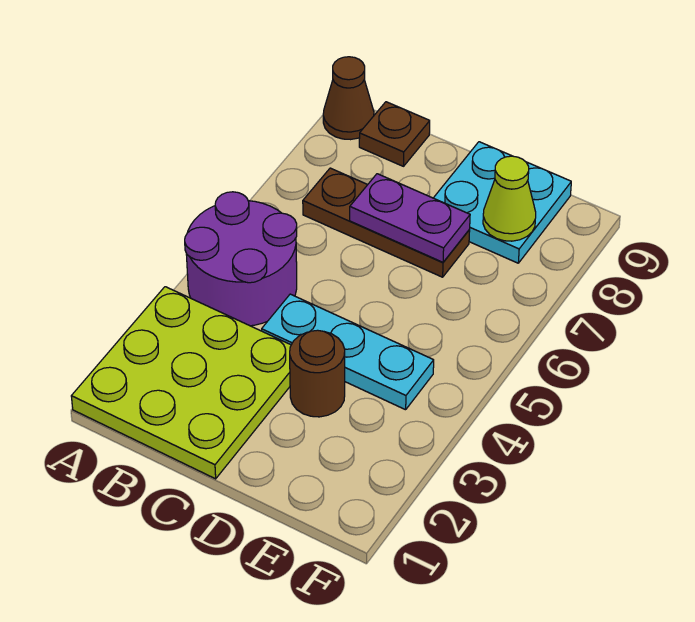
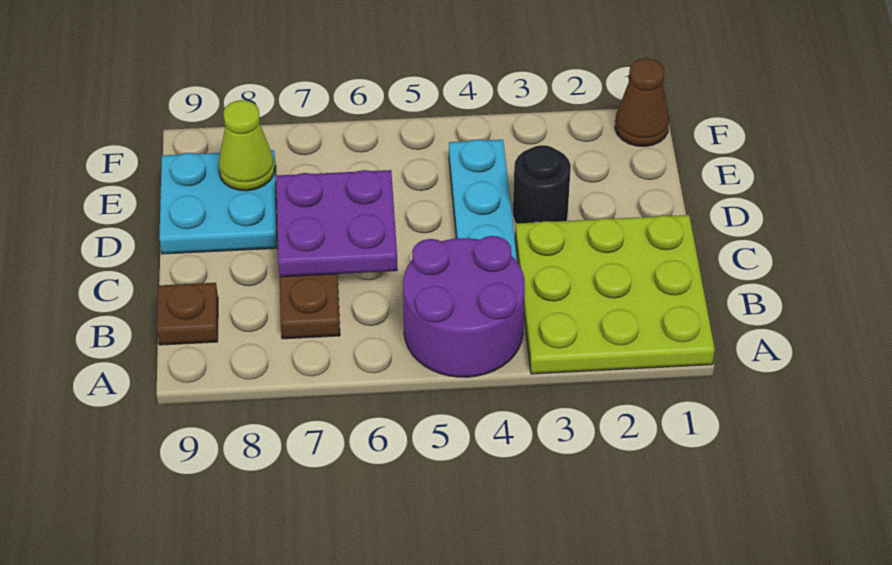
brown 1x1 cone [323,57,374,140] -> brown 1x1 cone moved to [615,58,669,146]
purple 1x2 plate [350,174,470,262] -> purple 2x2 plate [276,170,398,277]
brown 1x1 round brick [290,330,345,417] -> black 1x1 round brick [513,145,571,223]

